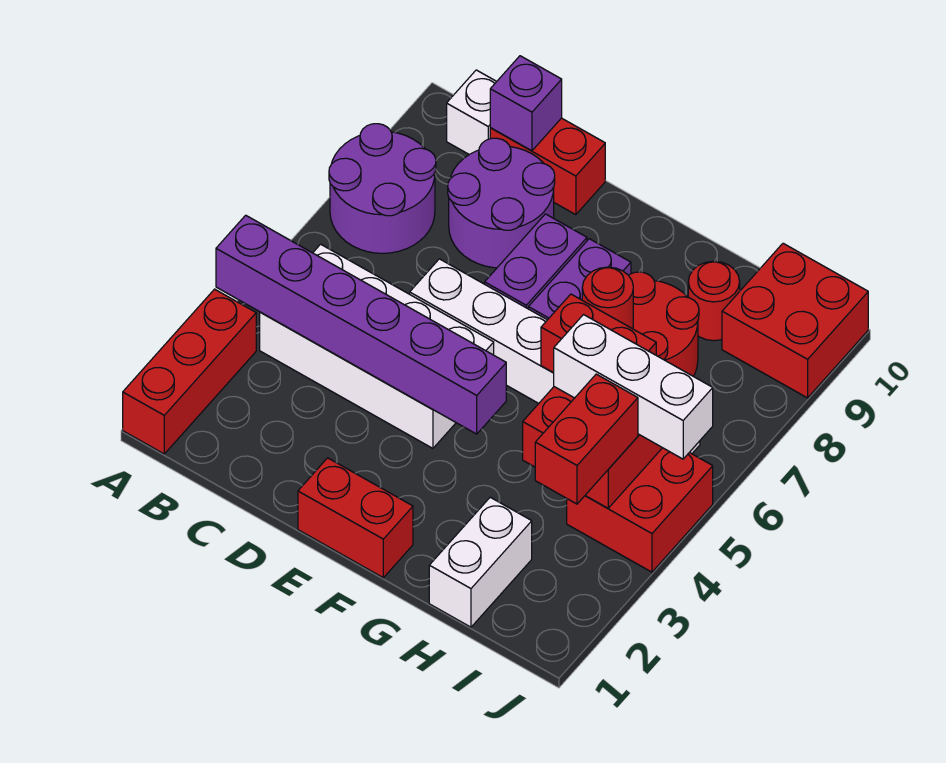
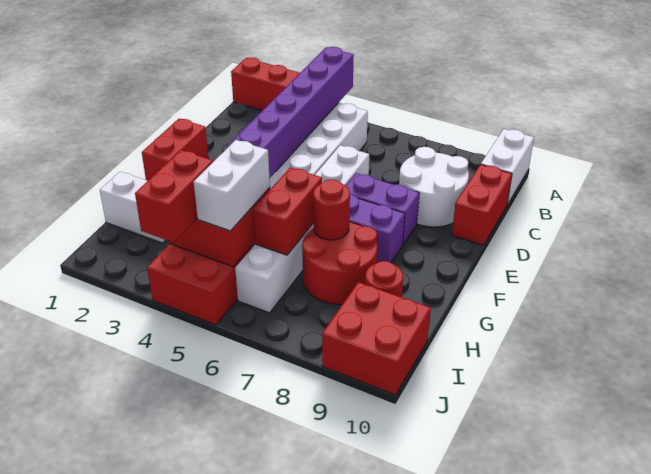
purple 2x2 round brick [329,124,436,253] -> none
white 1x1 brick [447,70,497,154] -> white 1x2 brick [481,129,534,205]
purple 2x2 round brick [448,138,555,268] -> white 2x2 round brick [399,147,469,227]
purple 1x1 brick [490,56,562,151] -> none
white 1x3 brick [554,315,713,459] -> white 1x2 brick [194,140,270,231]
red 1x2 brick [535,374,638,504] -> red 1x2 brick turned to [135,150,213,242]

